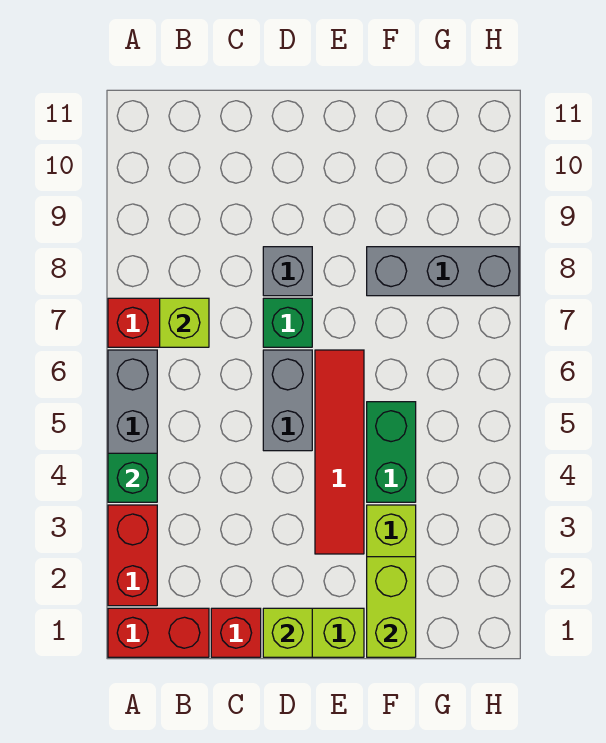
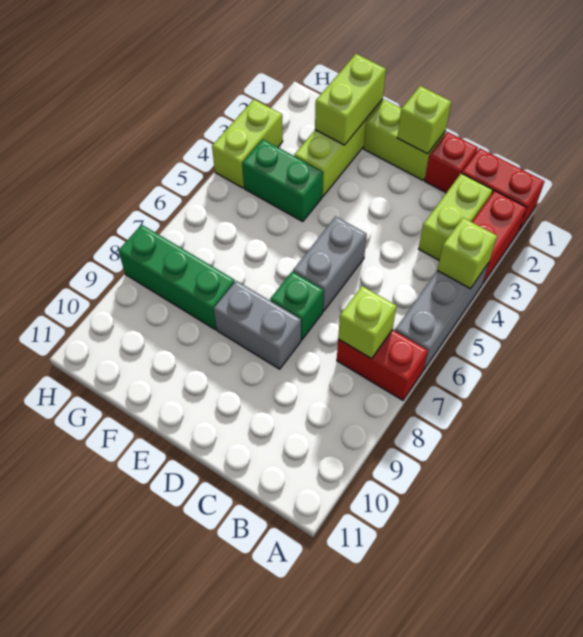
green 1x1 brick [108,453,157,502] -> lime 1x1 brick [437,218,497,289]
none -> lime 1x2 brick [419,173,493,260]
grey 1x1 brick [263,247,312,296] -> grey 1x2 brick [214,281,301,369]
red 1x4 tile [315,350,364,554] -> none
green 1x2 brick [367,402,416,502] -> green 1x2 brick turned to [242,139,323,221]
grey 1x3 brick [367,247,519,296] -> green 1x3 brick [118,225,235,329]
none -> lime 1x2 brick [212,100,283,188]

